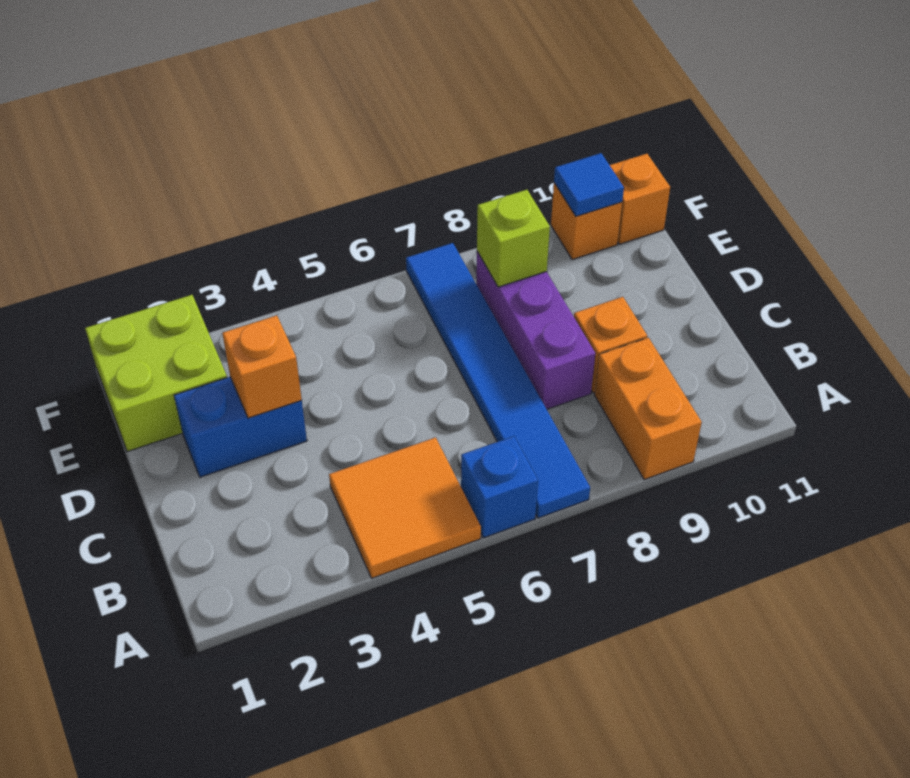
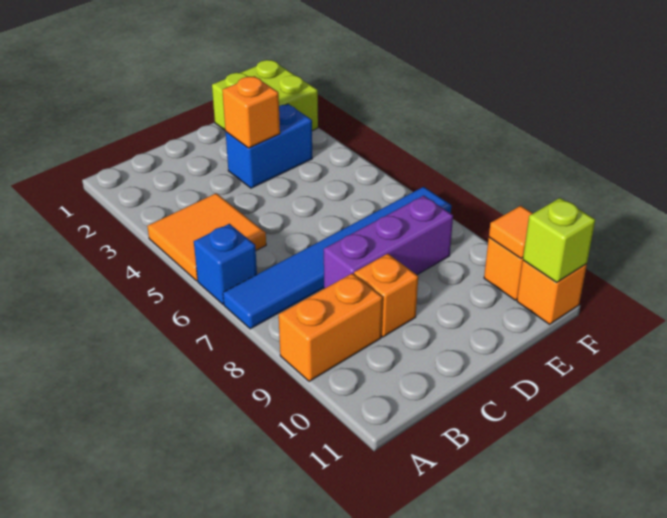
blue 1x2 brick [174,377,307,477] -> blue 1x2 brick turned to [226,104,312,188]
lime 1x1 brick [477,190,550,287] -> lime 1x1 brick moved to [523,198,595,282]
blue 1x1 tile [554,153,624,216] -> orange 1x1 tile [489,206,533,258]

